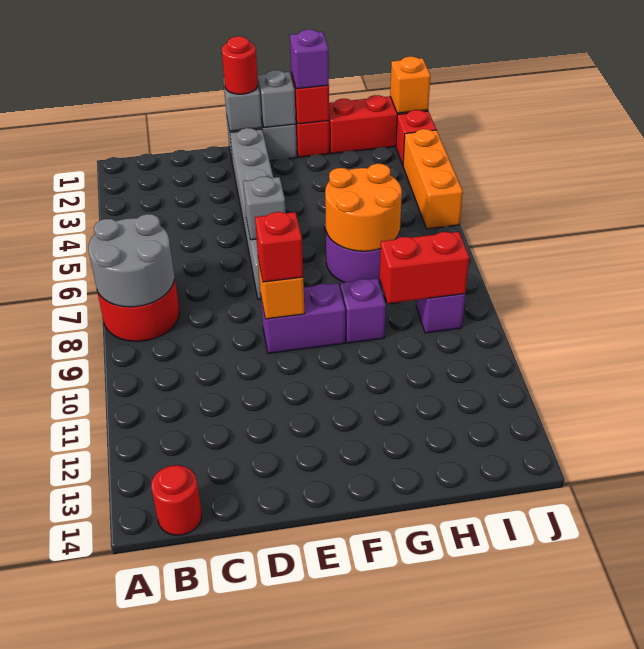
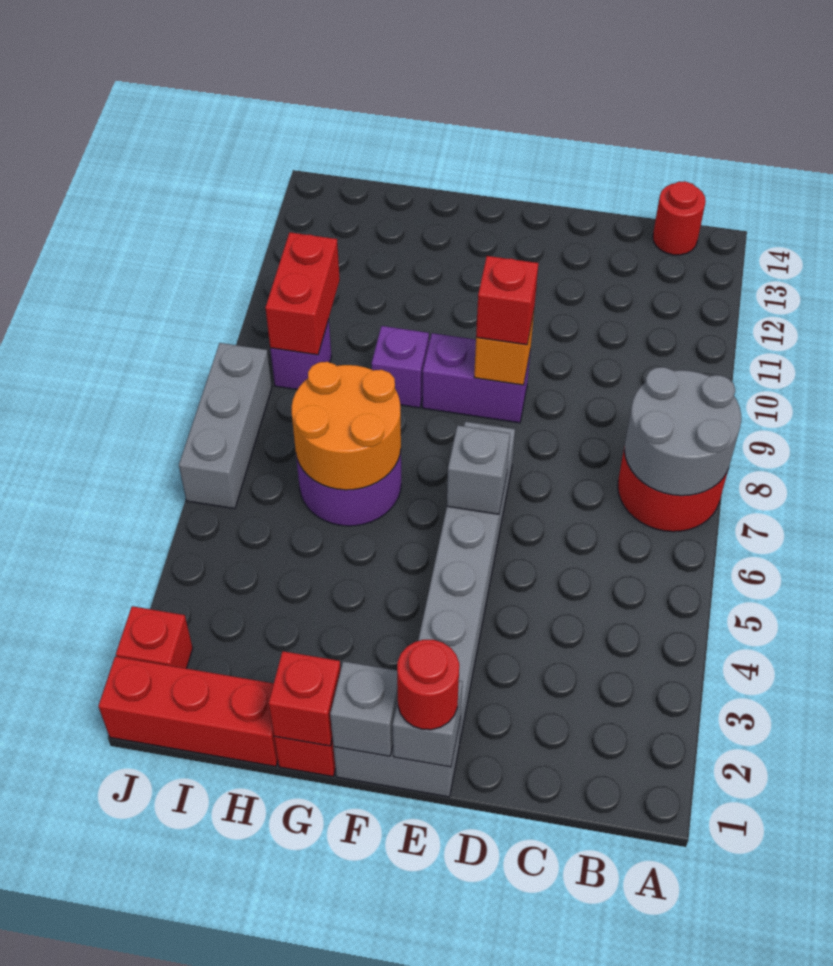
purple 1x1 brick [290,30,329,89] -> none
red 1x2 brick [380,232,469,303] -> red 1x2 brick turned to [265,232,340,355]
orange 1x1 brick [390,57,430,113] -> none
orange 1x3 brick [403,129,463,229] -> none
none -> grey 1x3 brick [179,343,272,509]

